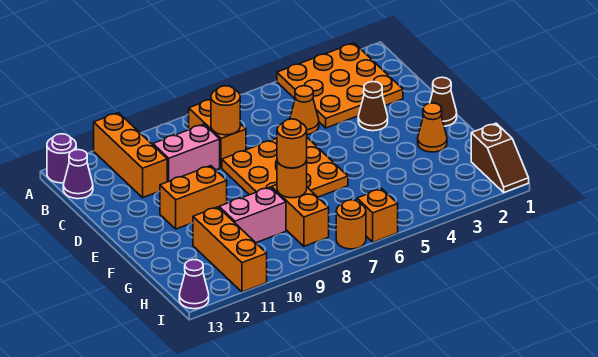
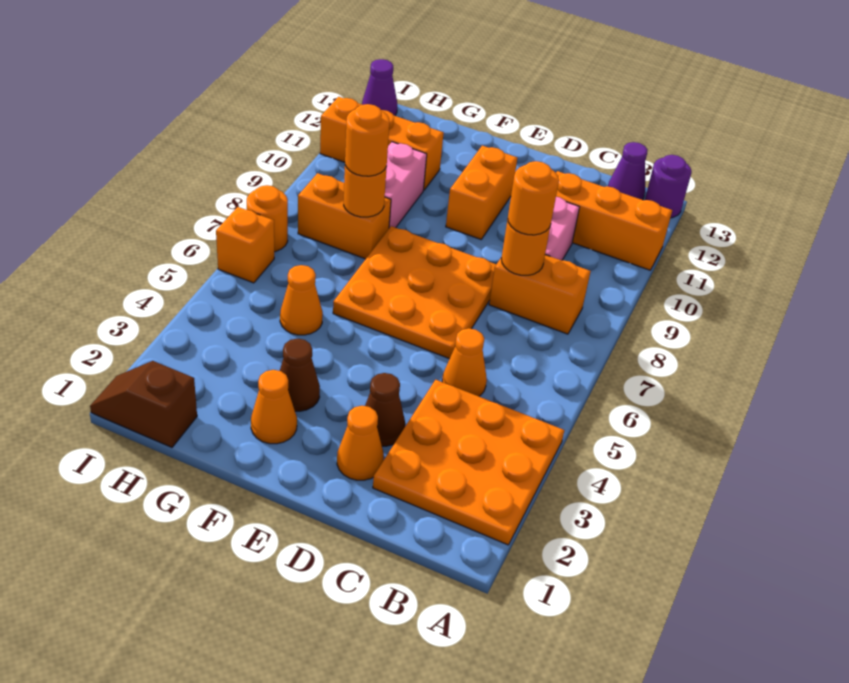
none -> orange 1x1 round brick [508,161,559,235]
none -> orange 1x1 cone [337,406,384,480]
brown 1x1 cone [430,77,457,126] -> brown 1x1 cone moved to [280,339,320,411]
none -> orange 1x1 cone [280,265,323,335]

